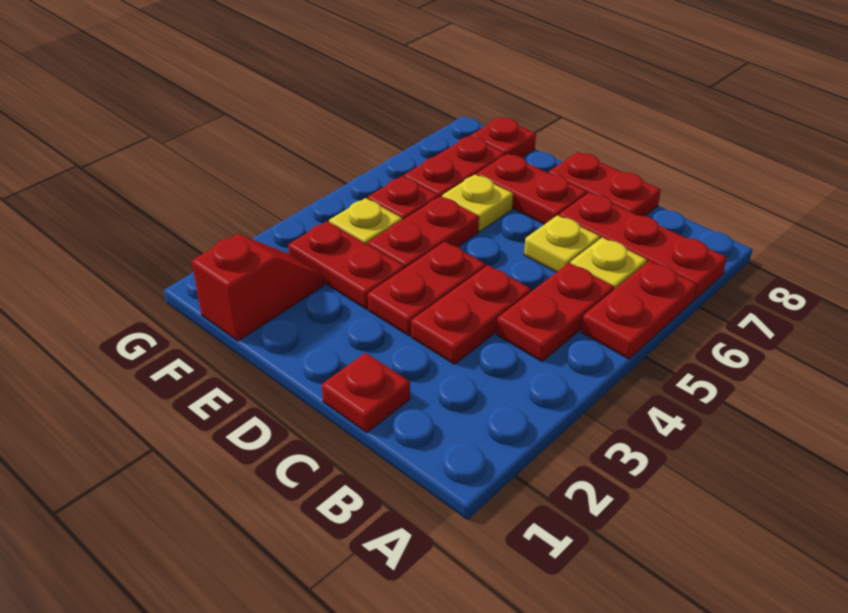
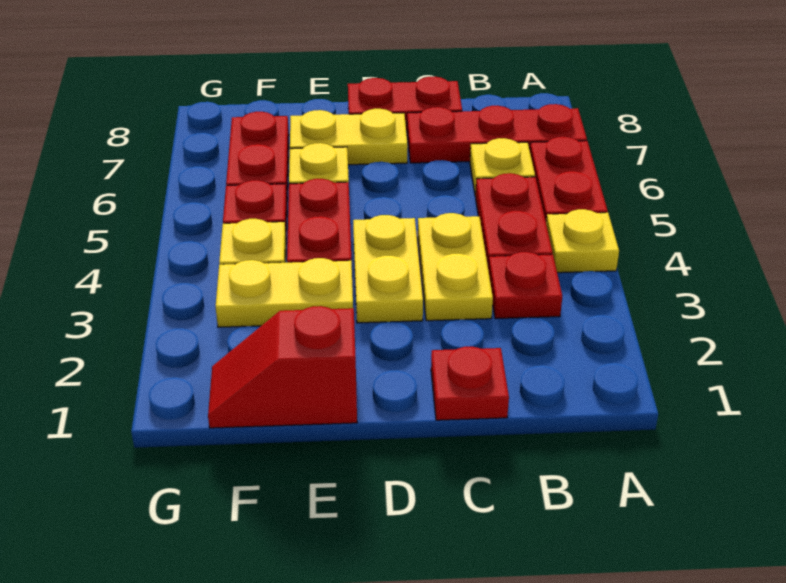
red 1x2 plate [411,265,531,364] -> yellow 1x2 plate [418,213,493,321]
yellow 1x1 plate [524,215,600,272] -> yellow 1x1 plate moved to [546,209,619,273]
red 1x2 plate [368,242,486,336] -> yellow 1x2 plate [353,215,423,323]
red 1x2 plate [476,154,587,224] -> yellow 1x2 plate [290,109,408,165]
red 1x2 plate [288,221,404,309] -> yellow 1x2 plate [215,258,353,327]
red 1x2 slope [192,234,324,341] -> red 1x2 slope turned to [208,306,357,428]
red 1x1 plate [471,118,536,158] -> red 1x1 plate moved to [489,252,562,319]

